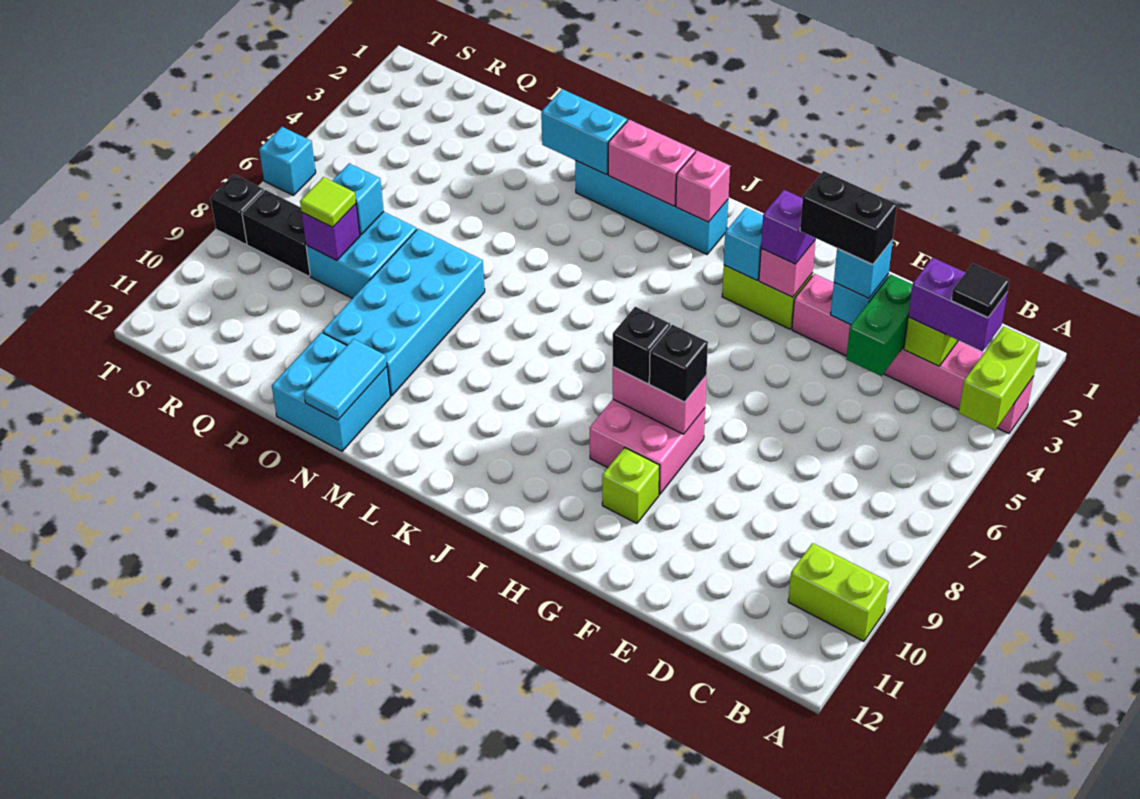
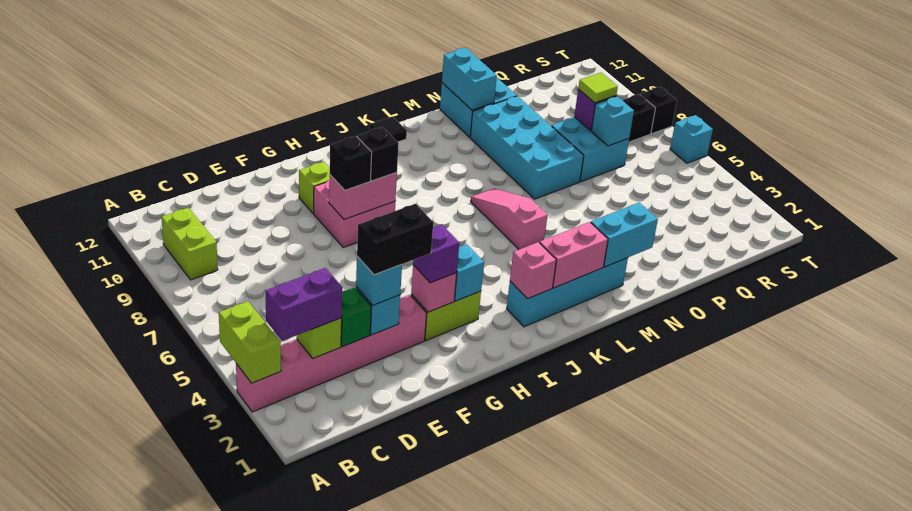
lime 1x2 brick [788,543,889,641] -> lime 1x2 brick turned to [162,208,218,280]
black 1x1 tile [951,264,1010,318] -> black 1x1 tile moved to [370,117,407,142]
green 1x2 brick [846,274,913,376] -> green 1x1 brick [341,287,371,347]
none -> pink 1x3 slope [471,188,547,249]
cyan 1x2 tile [304,339,387,420] -> cyan 1x2 brick [442,48,497,110]

